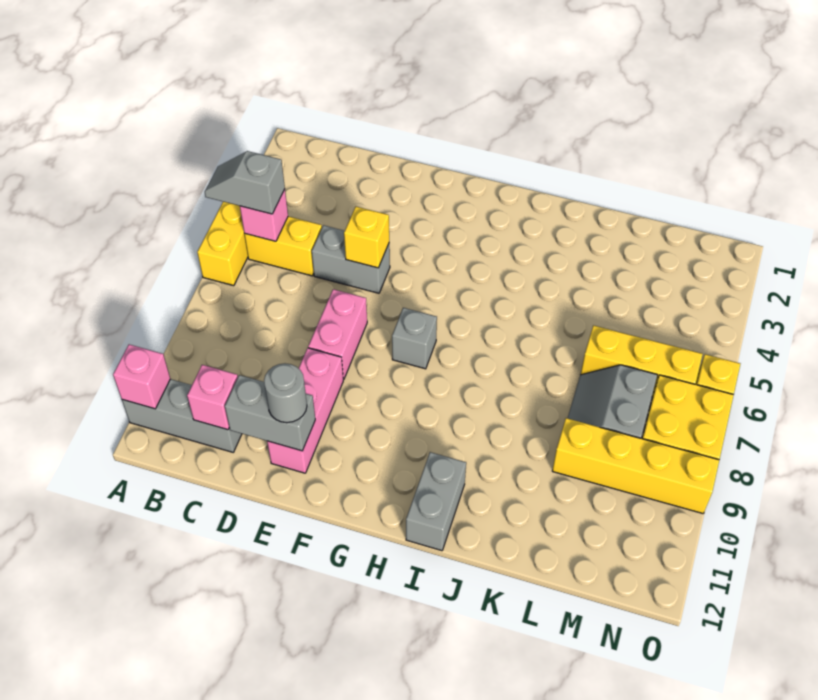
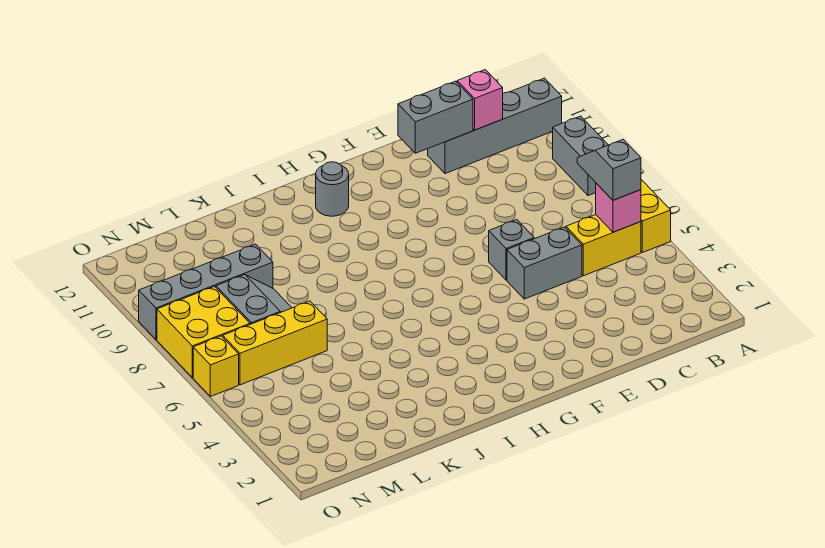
grey 1x2 slope [205,151,285,214] -> grey 1x2 slope turned to [577,139,641,200]
grey 1x3 brick [122,379,242,452] -> grey 1x4 brick [428,78,562,174]
pink 1x1 brick [113,344,170,409] -> none
yellow 1x1 brick [344,207,389,268] -> none
pink 1x2 brick [308,289,367,379] -> none
pink 1x3 brick [267,348,343,473] -> none
grey 1x1 round brick [264,363,307,423] -> grey 1x1 round brick moved to [316,162,349,216]
grey 1x1 brick [392,308,437,369] -> grey 1x1 brick moved to [489,220,534,280]
grey 1x2 brick [406,452,466,551] -> grey 1x2 brick moved to [553,116,608,196]
yellow 1x4 brick [552,418,719,513] -> grey 1x4 brick [139,244,273,340]

